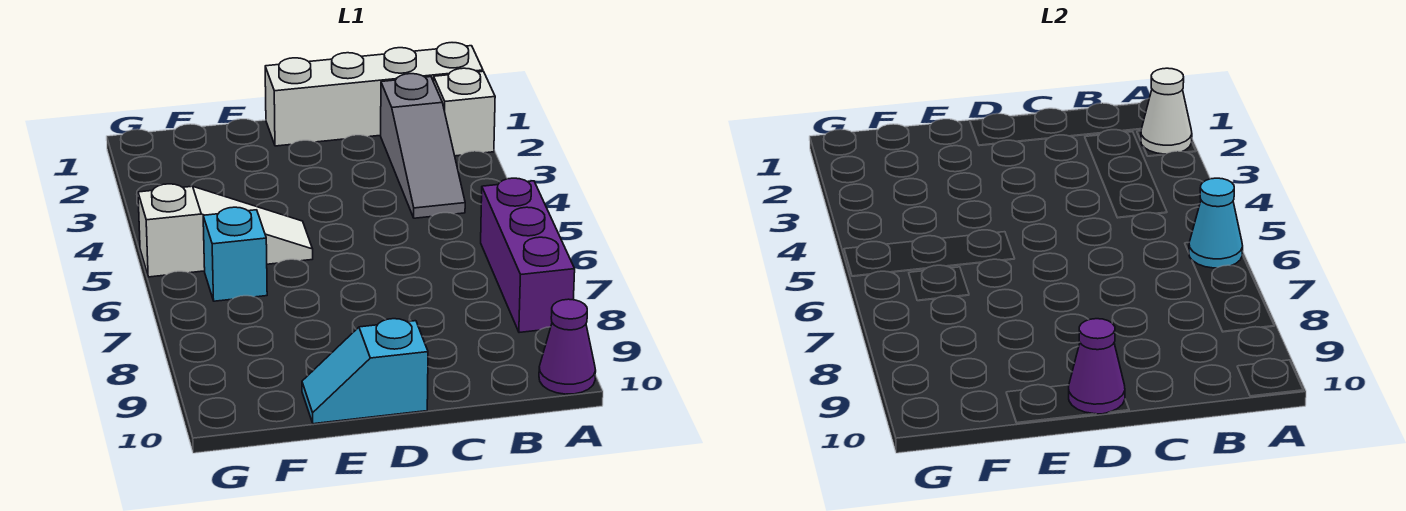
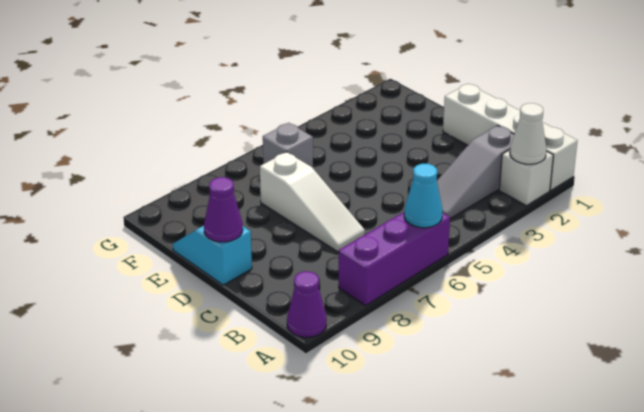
white 1x3 slope [138,184,313,277] -> white 1x3 slope moved to [260,152,365,252]
cyan 1x1 brick [203,207,267,301] -> grey 1x1 brick [263,123,313,168]

